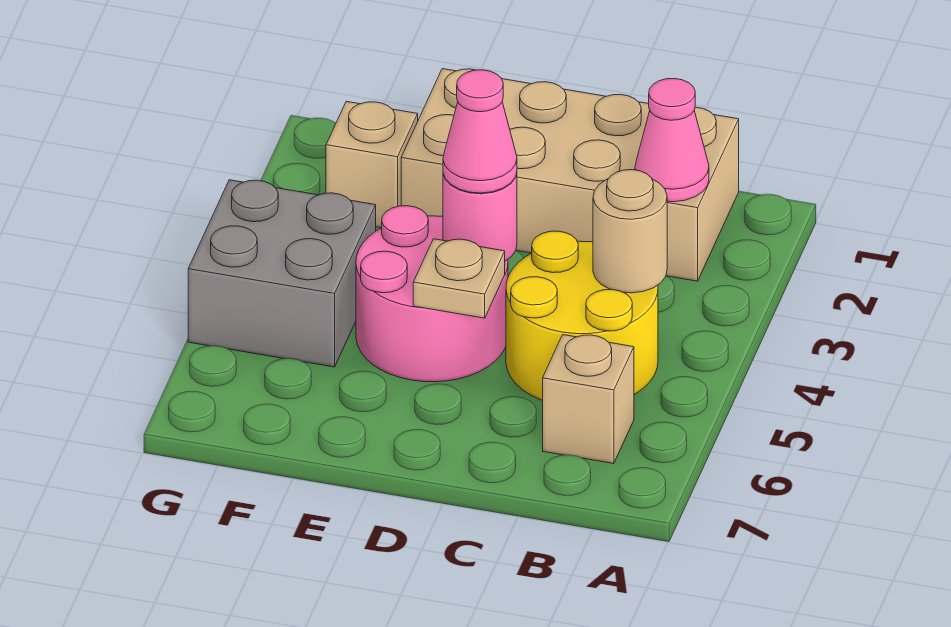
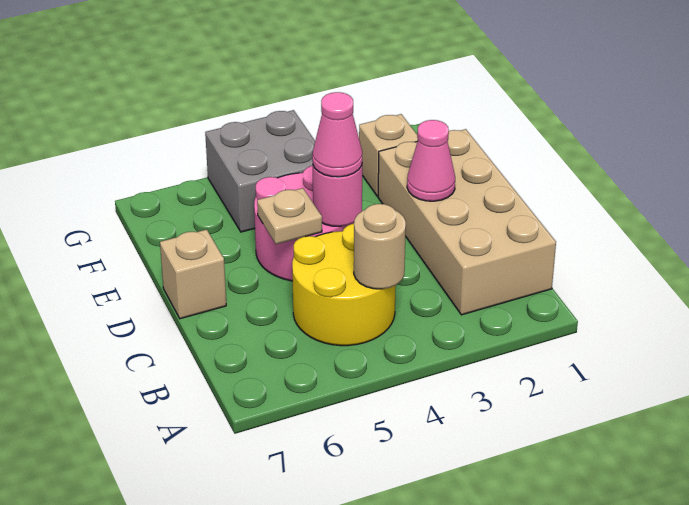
pink 1x1 cone [635,79,709,202] -> pink 1x1 cone moved to [407,120,455,201]
tan 1x1 brick [543,335,634,464] -> tan 1x1 brick moved to [160,229,226,319]

